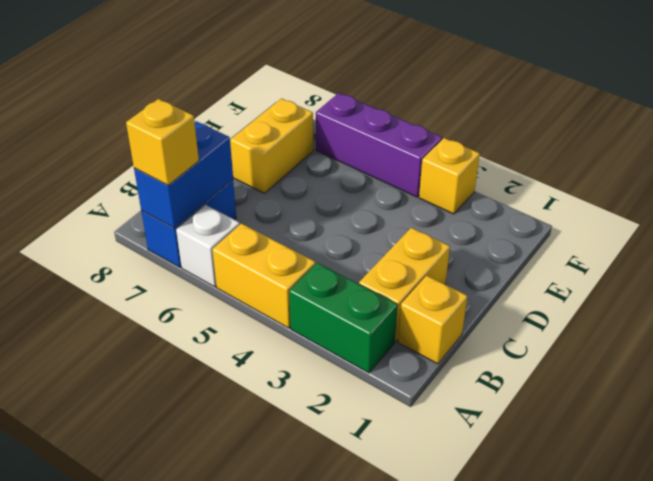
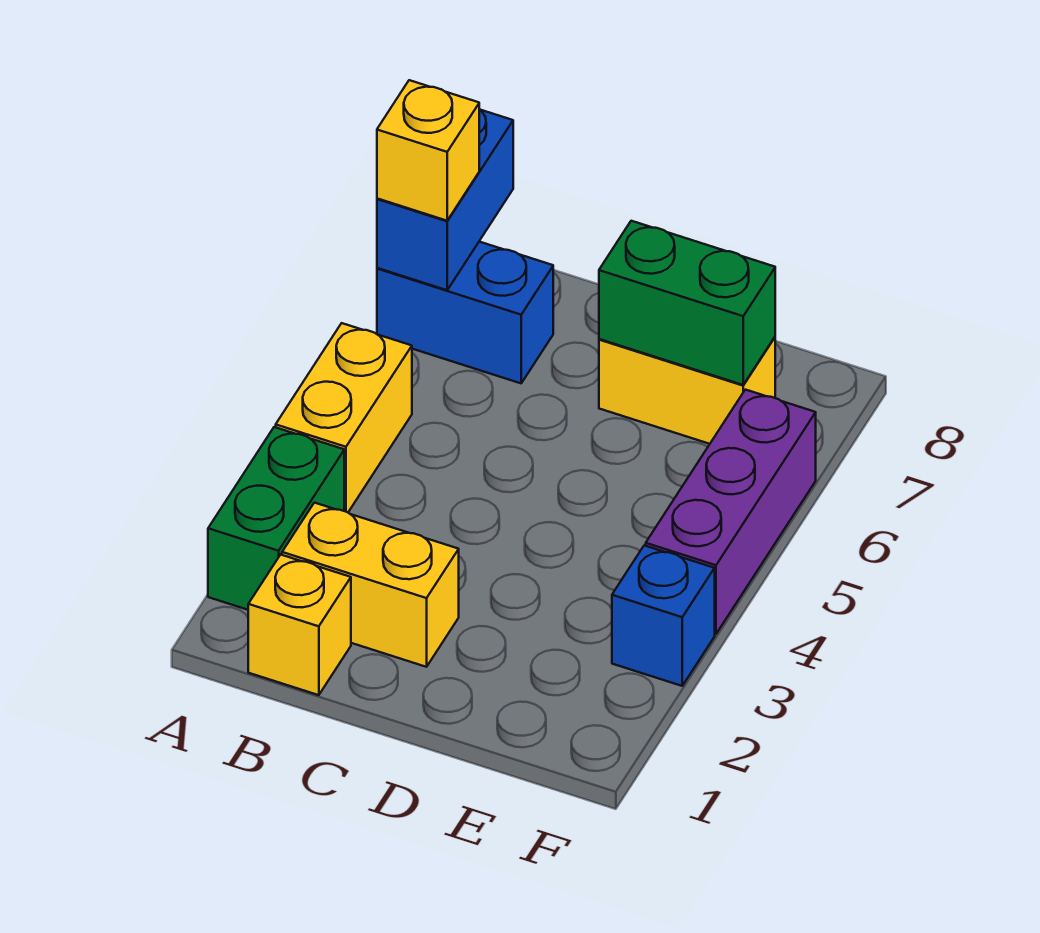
white 1x1 brick [176,205,240,287] -> none
blue 1x2 brick [134,121,233,228] -> blue 1x2 brick turned to [377,109,513,290]
none -> green 1x2 brick [599,221,775,385]
yellow 1x1 brick [419,138,480,214] -> blue 1x1 brick [612,545,715,686]

